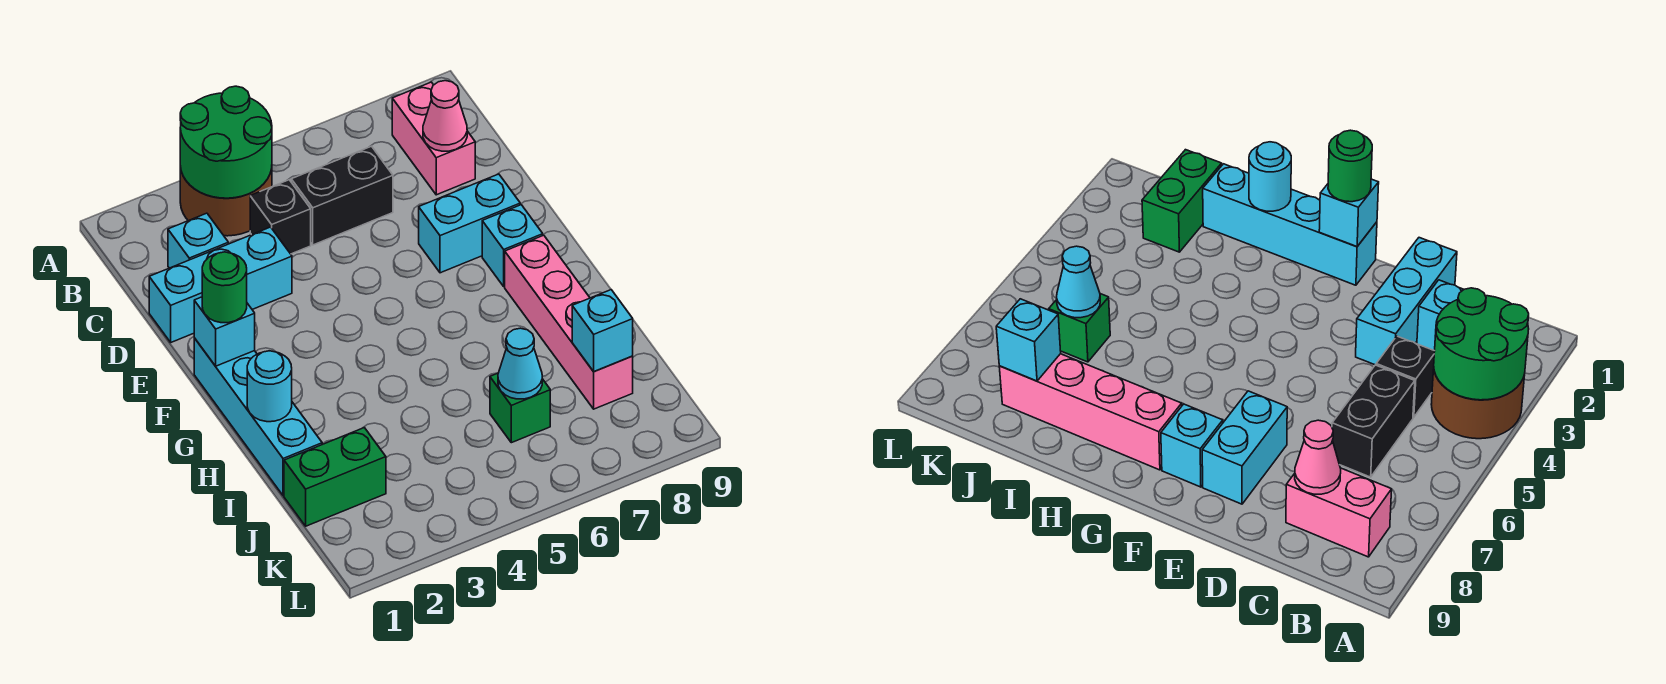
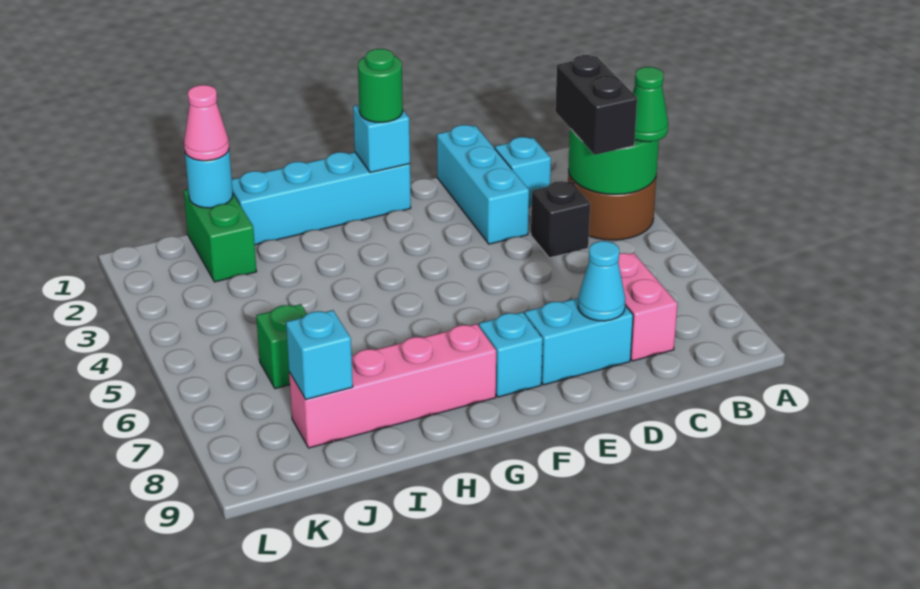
none -> green 1x1 cone [633,67,668,142]
pink 1x2 brick [392,82,475,195] -> pink 1x2 brick turned to [618,253,677,361]
black 1x2 brick [291,146,393,245] -> black 1x2 brick moved to [555,55,637,155]
pink 1x1 cone [423,81,467,151] -> pink 1x1 cone moved to [184,85,229,161]
cyan 1x2 brick [419,174,520,273] -> cyan 1x2 brick turned to [525,298,633,385]
cyan 1x1 round brick [247,351,292,422] -> cyan 1x1 round brick moved to [185,151,233,208]
cyan 1x1 cone [498,328,542,399] -> cyan 1x1 cone moved to [578,241,625,321]

